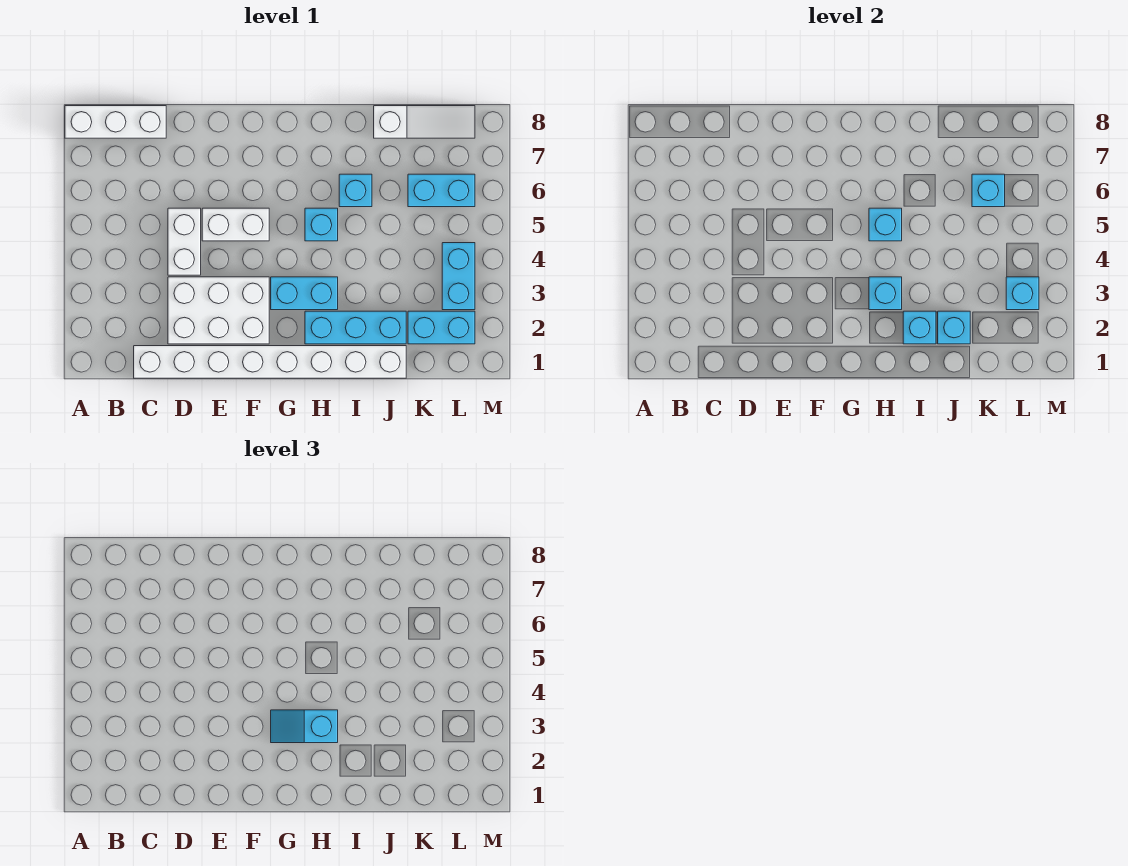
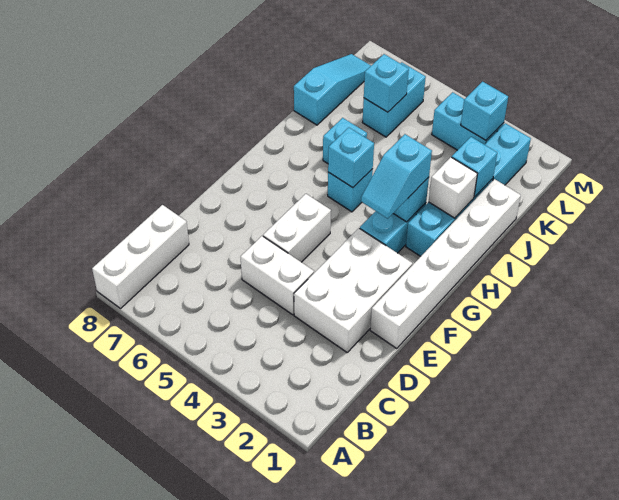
white 1x8 brick [134,346,406,378] -> white 1x6 brick [370,179,521,349]
cyan 1x1 brick [903,311,936,344] -> white 1x1 brick [429,157,477,218]
white 1x3 slope [374,106,475,138] -> cyan 1x3 slope [294,54,371,125]

